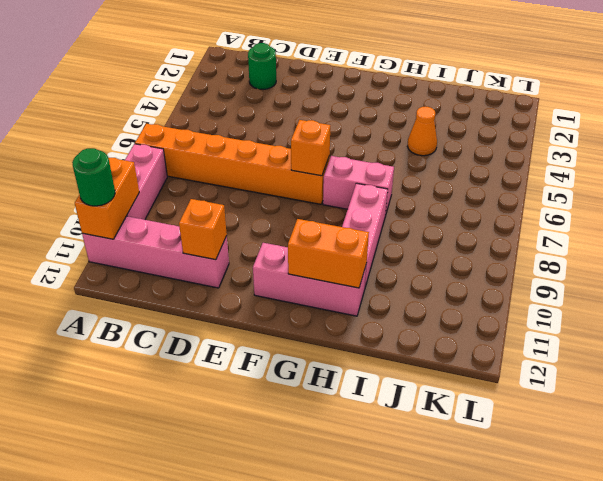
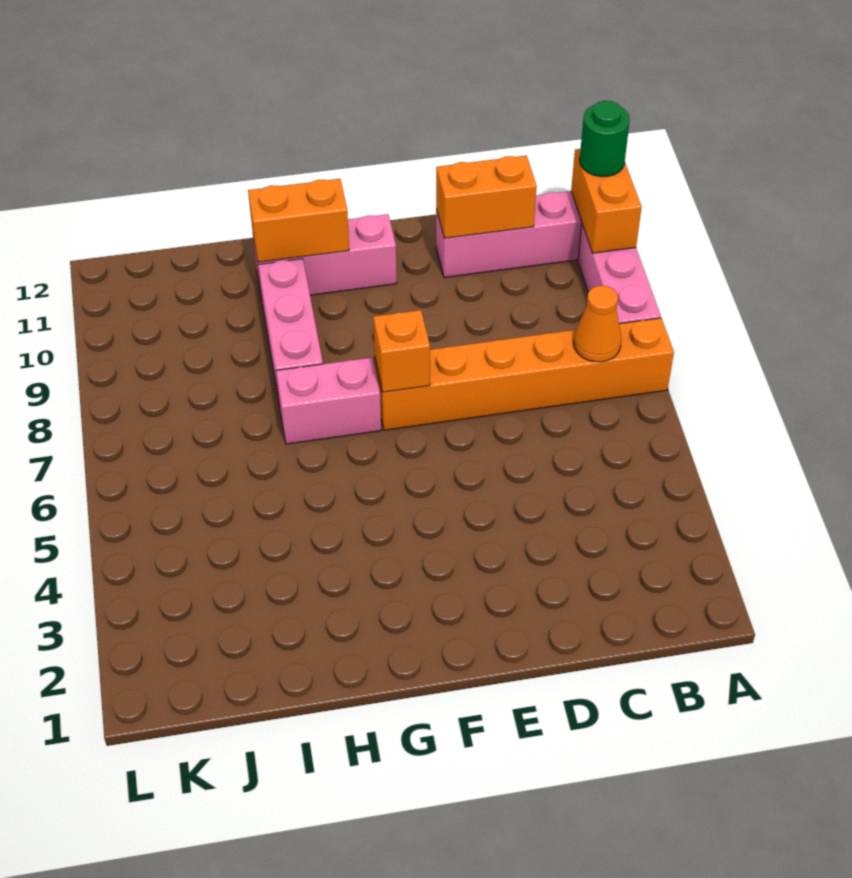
green 1x1 round brick [248,43,276,90] -> none
orange 1x1 brick [179,199,227,260] -> orange 1x2 brick [436,156,537,238]
orange 1x1 cone [407,107,437,156] -> orange 1x1 cone moved to [574,286,622,362]

